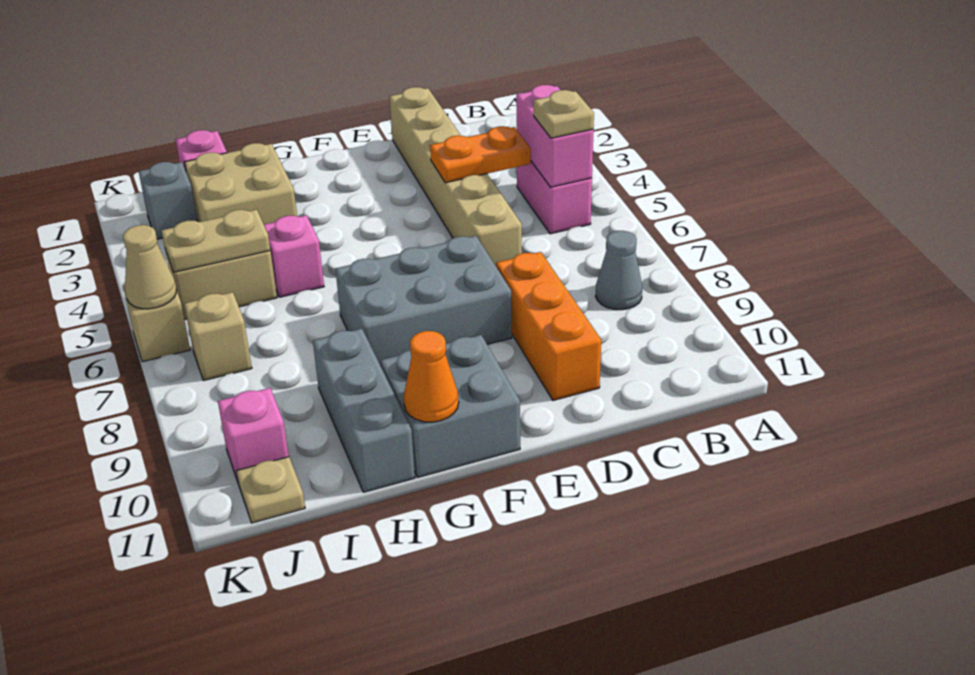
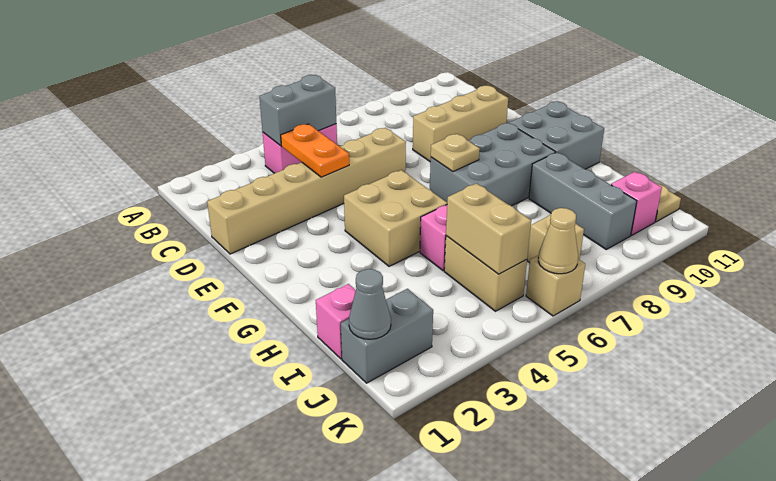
pink 1x2 brick [516,85,594,187] -> grey 1x2 brick [259,75,336,146]
tan 1x1 plate [534,90,594,138] -> tan 1x1 plate moved to [431,134,480,172]
grey 1x1 cone [596,231,642,310] -> grey 1x1 cone moved to [349,269,391,339]
orange 1x3 brick [496,252,601,400] -> tan 1x3 brick [413,86,508,162]
grey 2x3 brick [335,236,512,366] -> grey 2x3 brick turned to [430,123,555,206]
orange 1x1 cone [404,331,459,422] -> none
tan 2x2 brick [184,143,297,224] -> tan 2x2 brick moved to [344,170,447,266]
grey 1x3 brick [313,329,415,492] -> grey 1x3 brick turned to [529,152,637,249]
tan 1x2 plate [161,210,270,272] -> tan 1x2 brick [446,183,531,274]
grey 1x1 brick [139,162,197,239] -> grey 1x2 brick [341,289,433,383]

